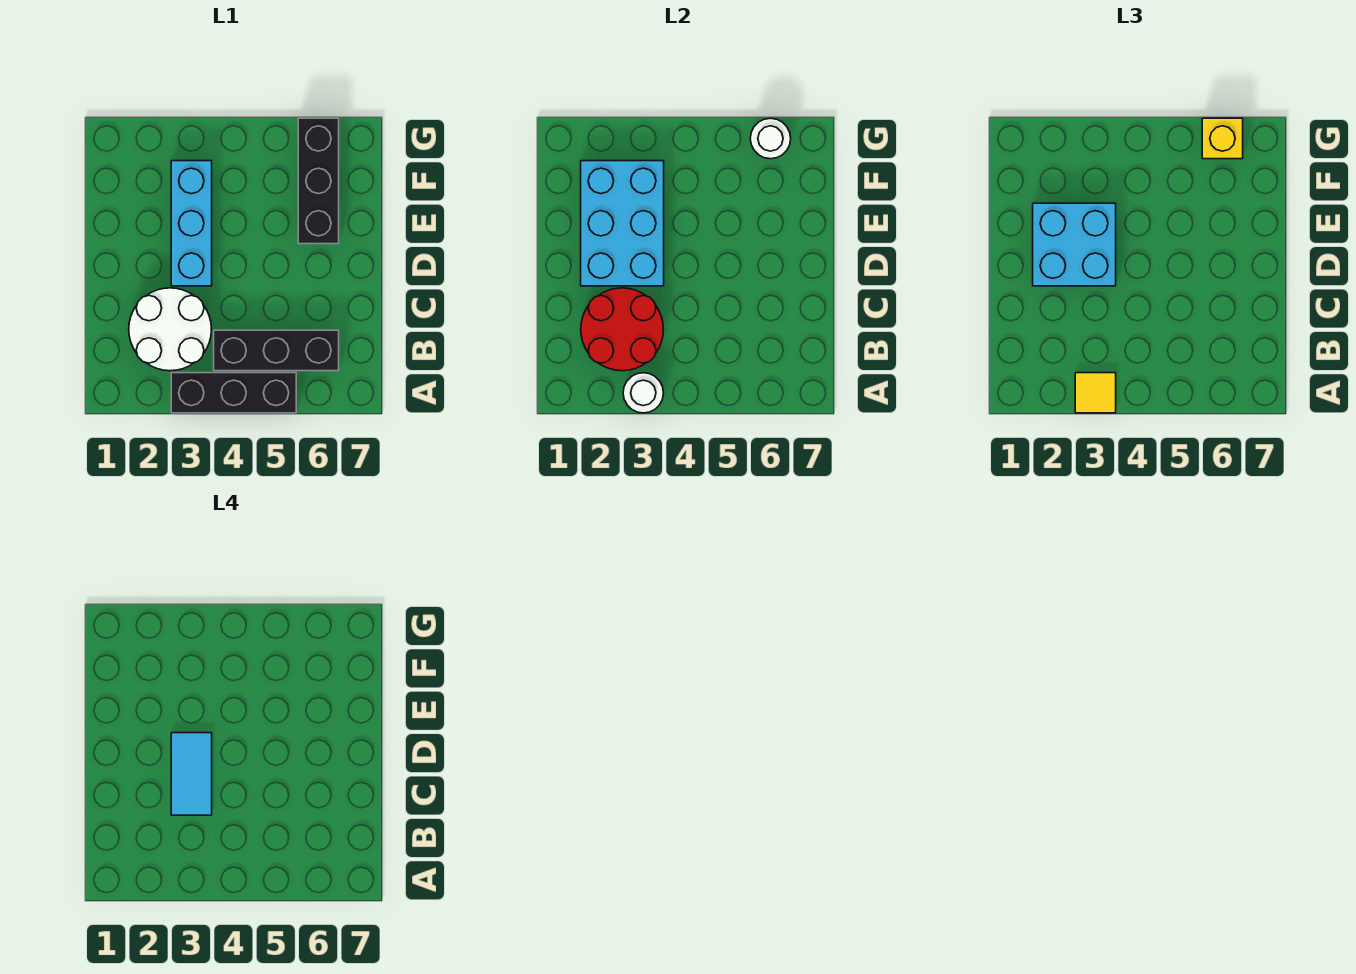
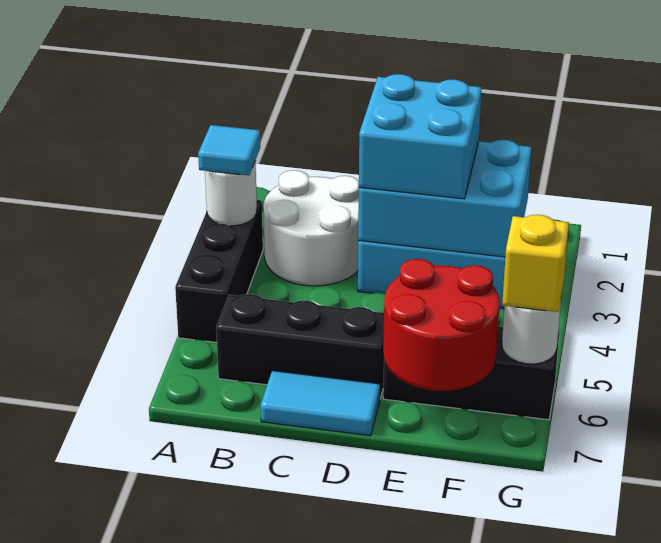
yellow 1x1 tile [1075,373,1116,413] -> cyan 1x1 tile [198,125,260,175]
red 2x2 round brick [581,288,664,371] -> red 2x2 round brick moved to [383,259,500,391]
black 1x3 brick [214,330,339,371] -> black 1x3 brick turned to [216,294,384,399]
cyan 1x2 tile [171,733,212,815] -> cyan 1x2 tile moved to [260,371,380,436]

